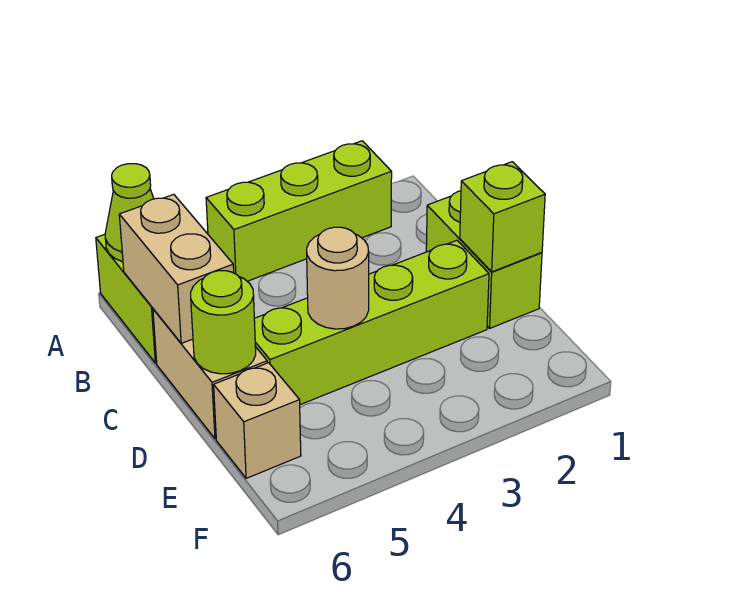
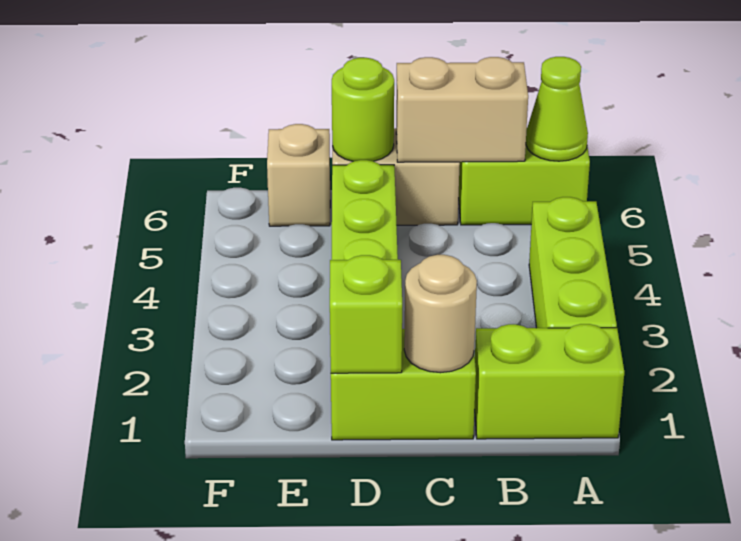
none -> lime 1x2 brick [475,324,624,439]
tan 1x1 round brick [307,227,369,329] -> tan 1x1 round brick moved to [404,255,477,373]

